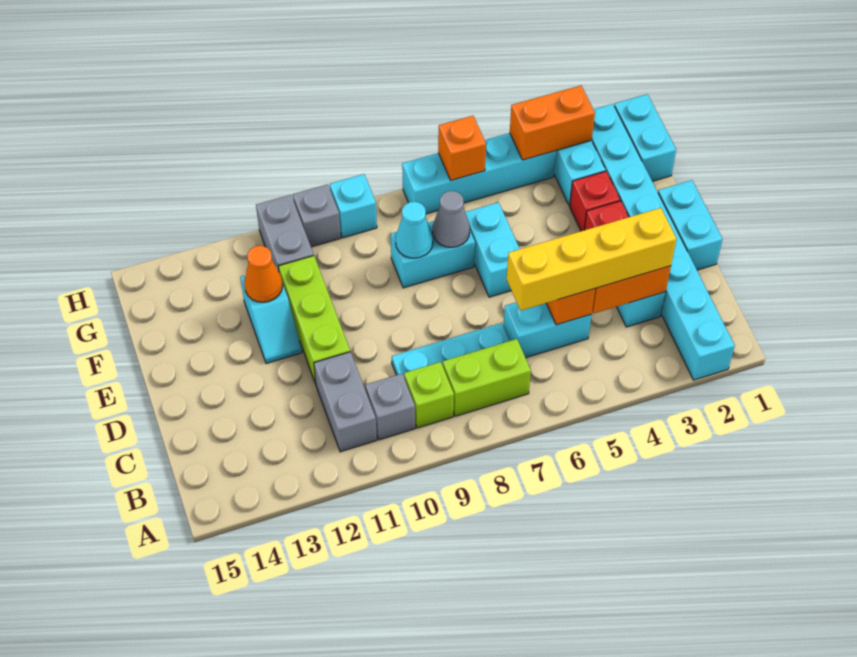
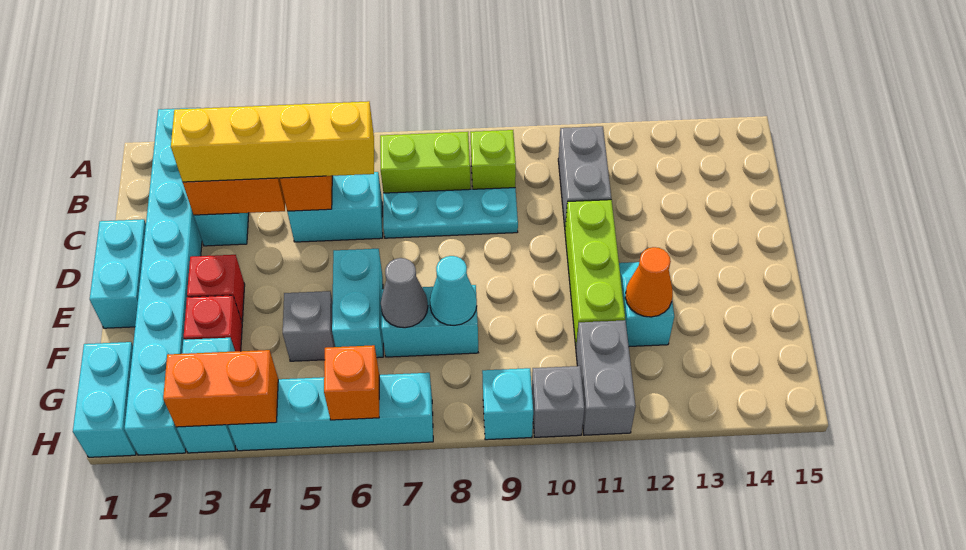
grey 1x1 brick [365,374,415,440] -> grey 1x1 brick moved to [283,291,335,361]

